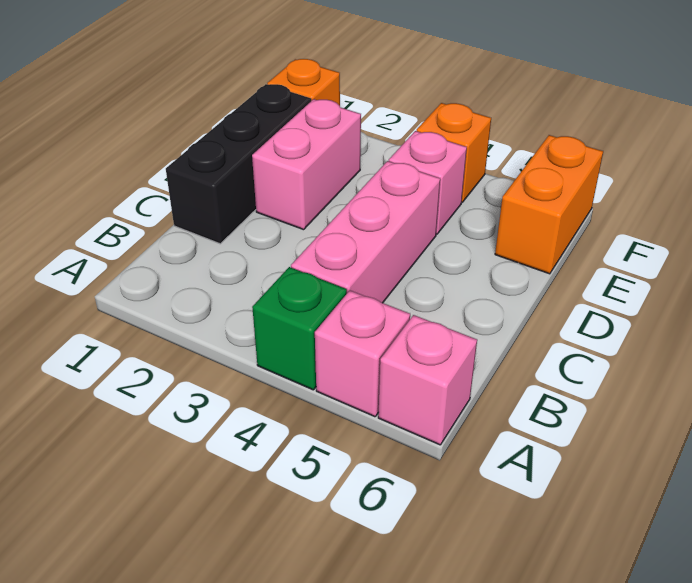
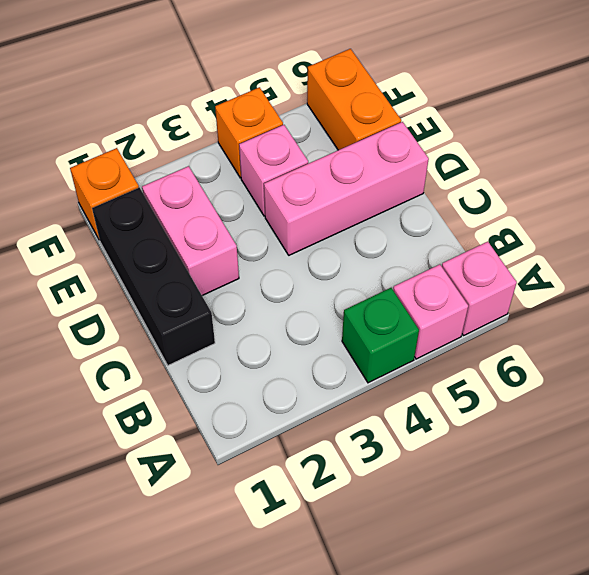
pink 1x3 brick [291,161,440,303] -> pink 1x3 brick turned to [264,122,429,255]

